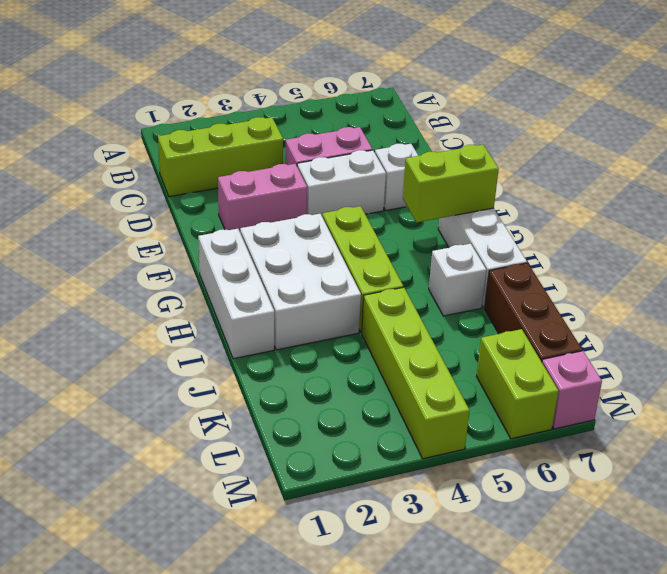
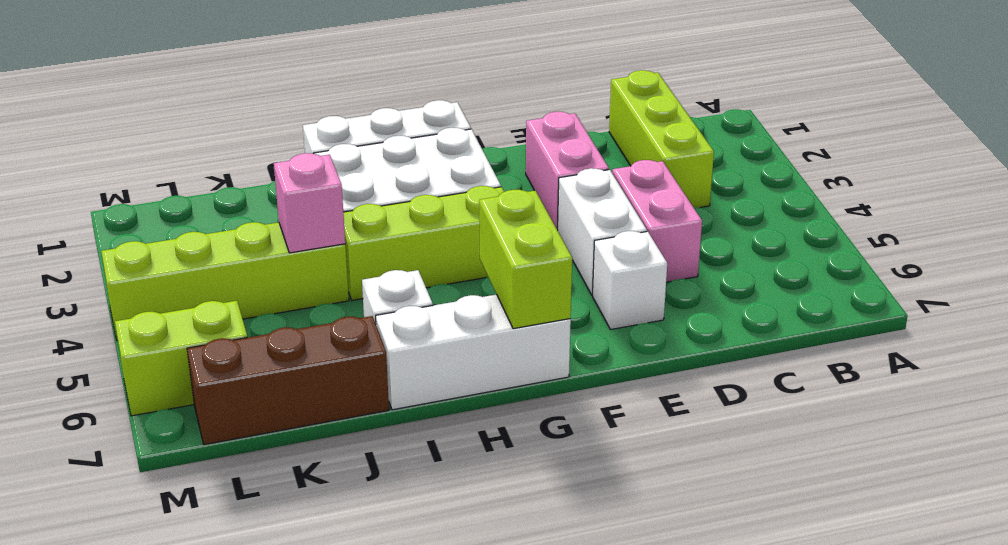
pink 1x1 brick [542,351,602,429] -> pink 1x1 brick moved to [274,153,345,253]

